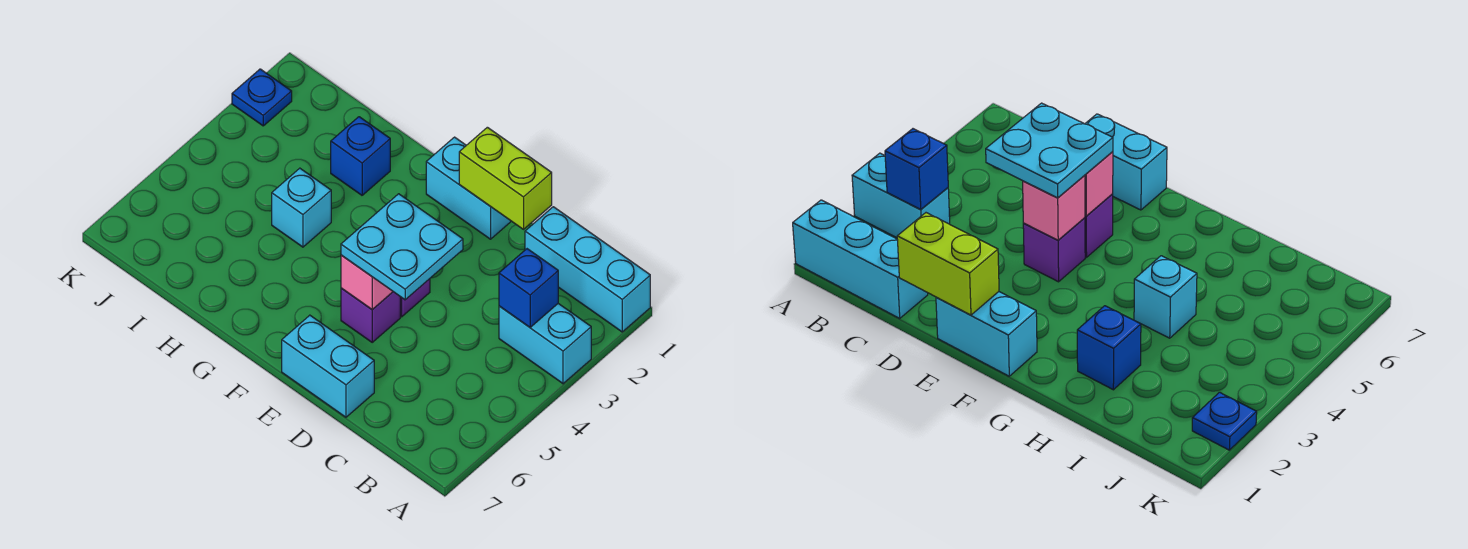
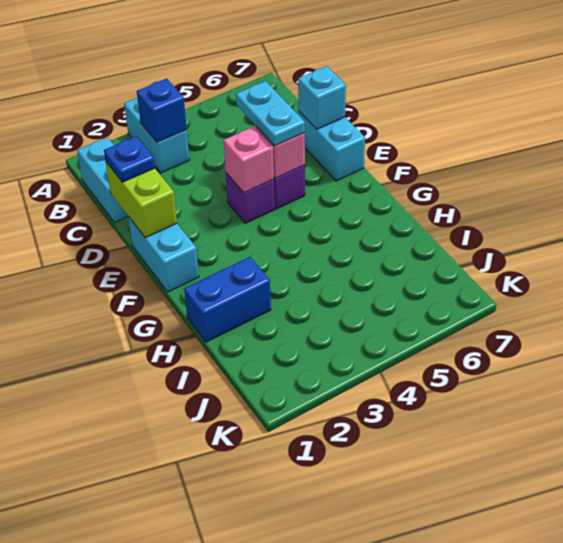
cyan 1x3 brick [525,207,650,332] -> cyan 1x2 brick [77,137,128,222]
cyan 2x2 plate [341,194,463,300] -> cyan 1x2 plate [236,81,305,146]
blue 1x1 brick [331,117,390,195] -> blue 1x2 brick [184,257,271,342]
cyan 1x1 brick [272,168,331,247] -> cyan 1x1 brick moved to [298,66,346,129]
blue 1x1 plate [232,69,292,126] -> blue 1x1 plate moved to [104,136,155,182]

